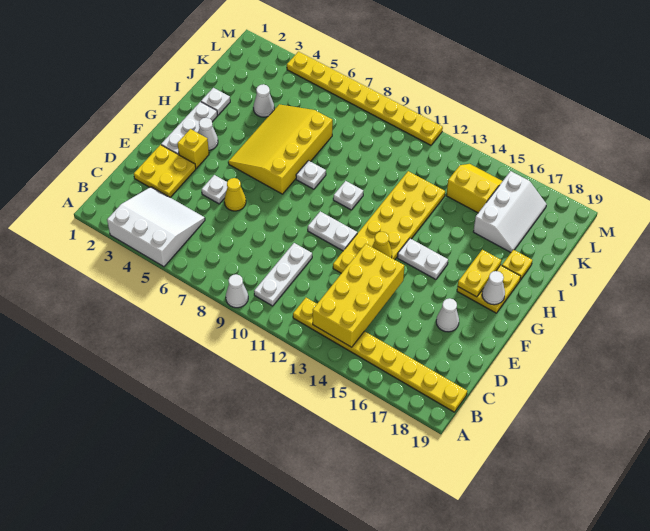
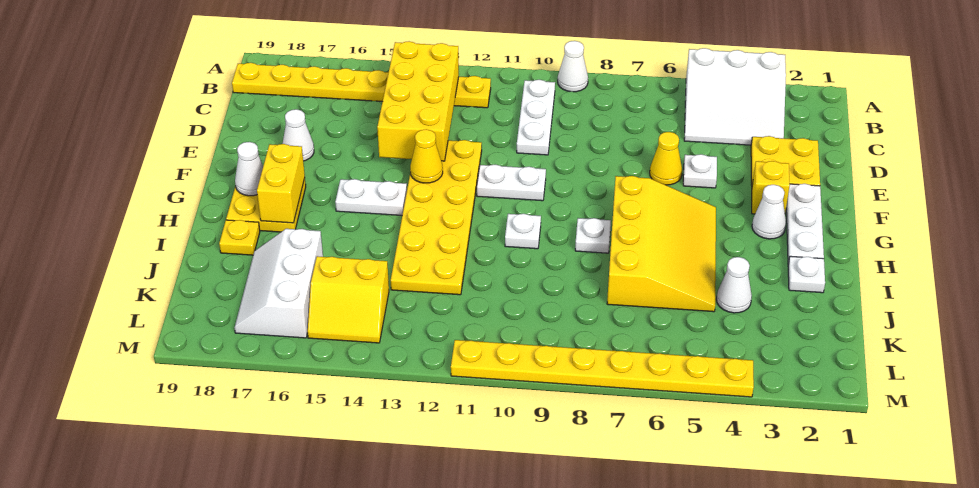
yellow 1x2 plate [458,250,501,297] -> yellow 1x2 brick [257,144,305,223]

